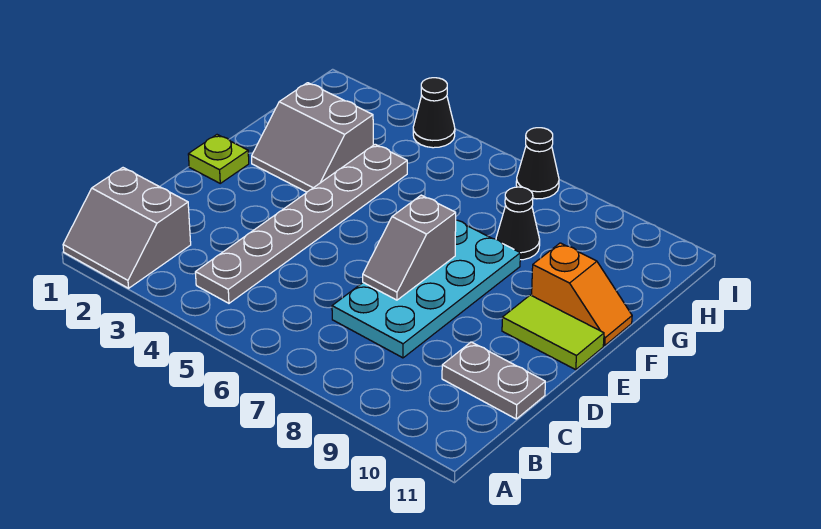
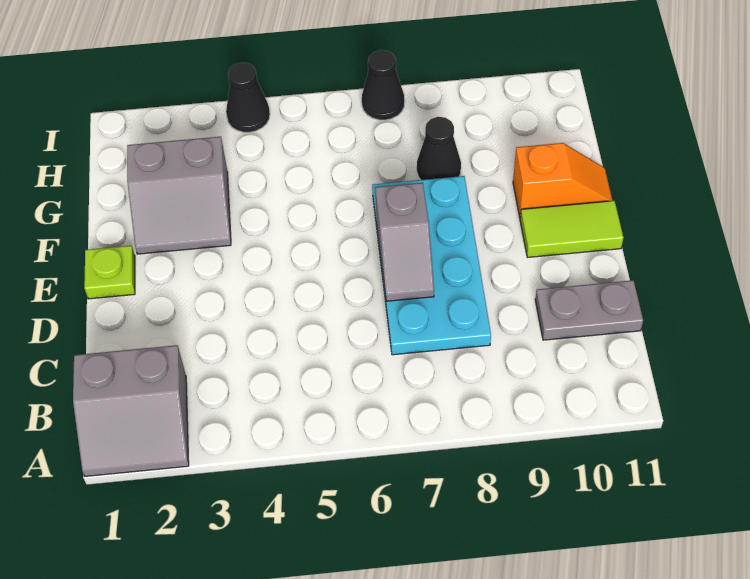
grey 1x6 plate [195,144,407,303] -> none

